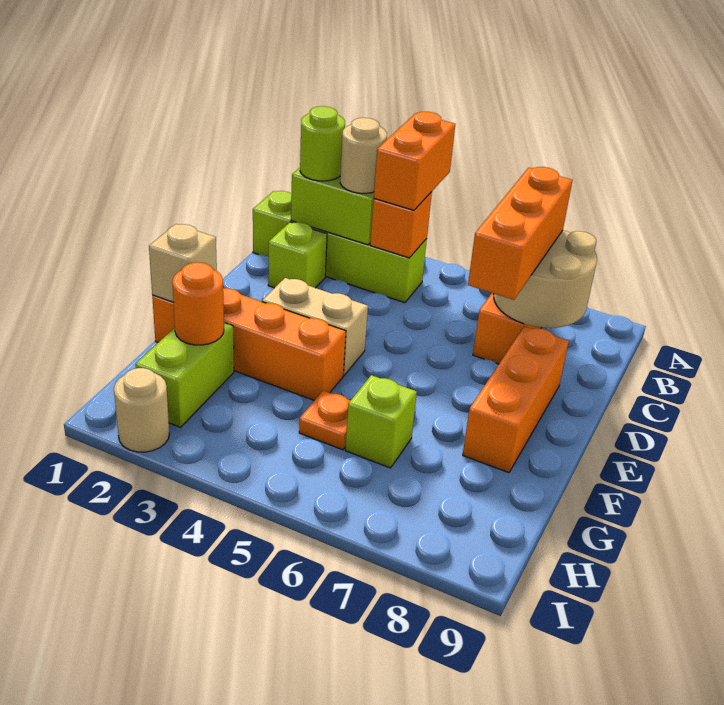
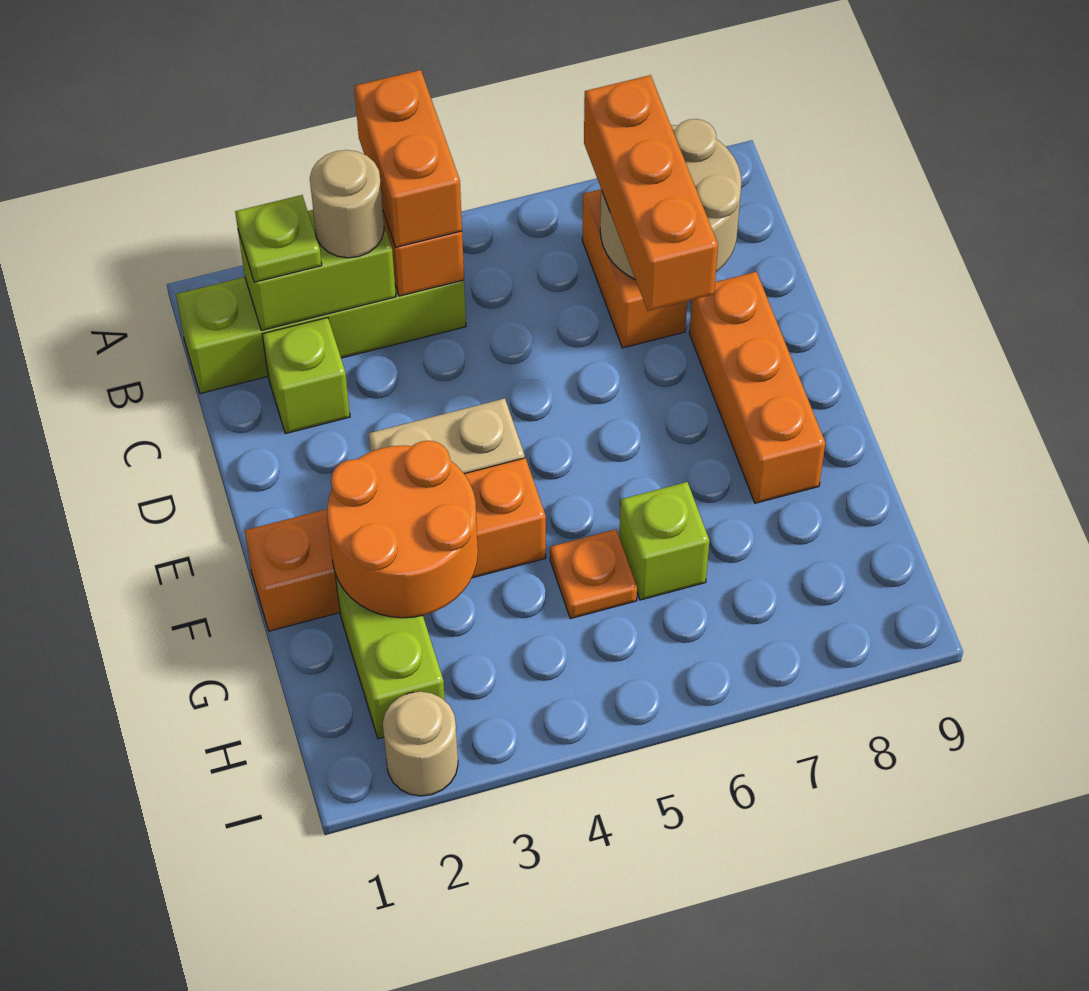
lime 1x1 round brick [300,106,345,181] -> lime 1x1 plate [235,195,322,282]
tan 1x1 brick [149,224,217,302] -> none
orange 1x1 round brick [172,262,224,345] -> orange 2x2 round brick [327,441,478,618]

